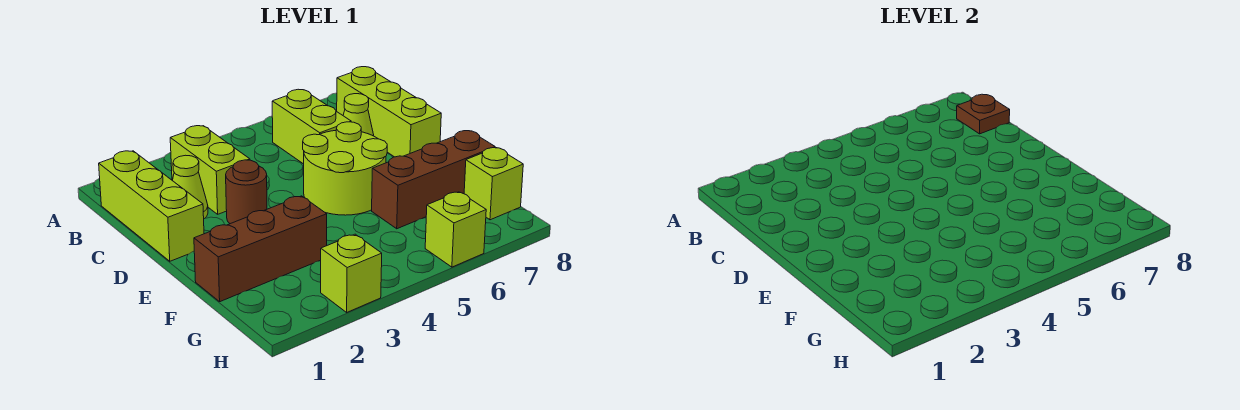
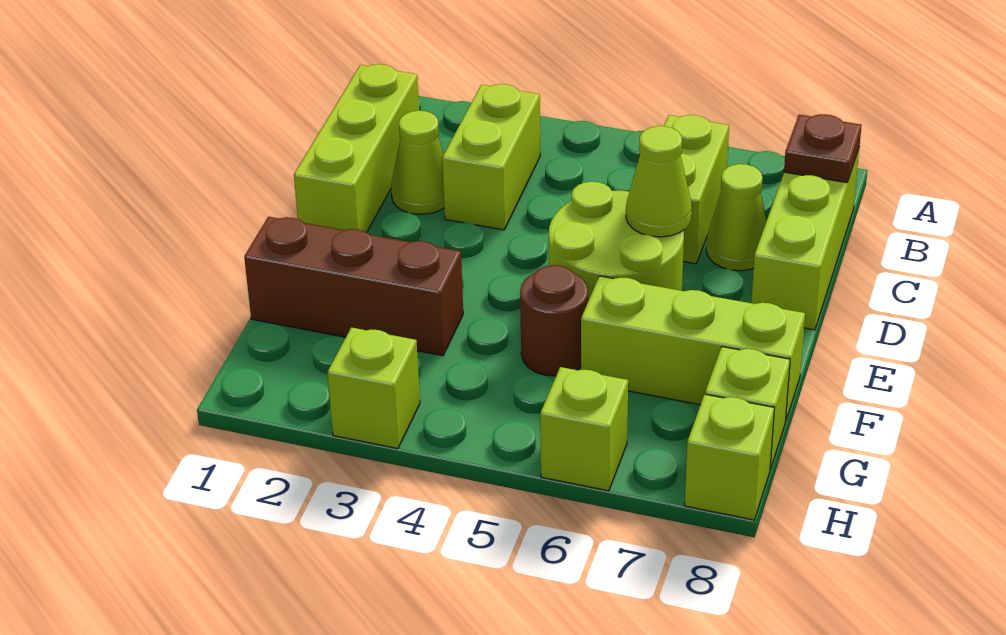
brown 1x1 round brick [226,160,267,224] -> brown 1x1 round brick moved to [520,265,588,376]
none -> lime 1x1 cone [626,126,692,237]
brown 1x3 brick [372,131,495,229] -> lime 1x3 brick [581,276,805,421]
none -> lime 1x1 brick [685,394,774,520]

